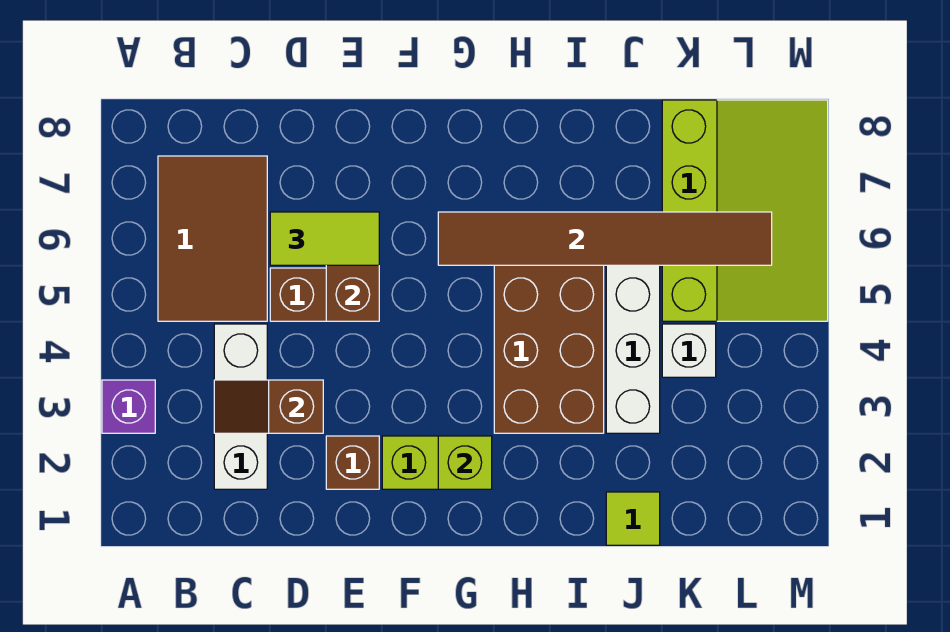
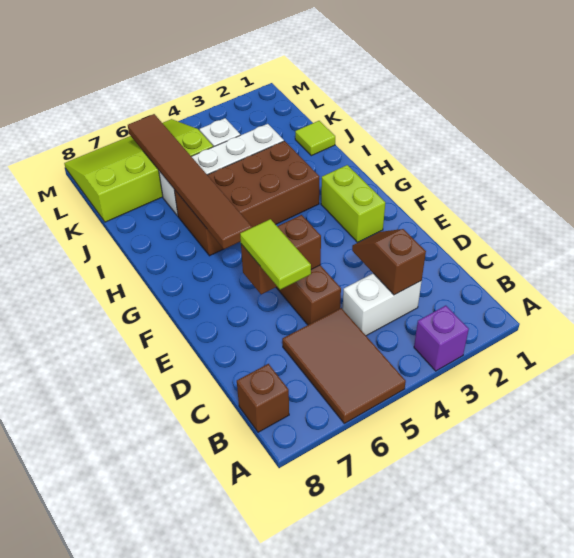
brown 2x3 tile [158,156,267,321] -> brown 2x3 tile turned to [282,308,406,423]
white 1x3 brick [214,324,267,489] -> white 1x2 brick [343,273,422,336]
brown 1x2 slope [214,380,323,433] -> brown 1x2 slope turned to [352,229,426,295]
brown 1x1 brick [326,436,379,489] -> brown 1x1 brick moved to [237,364,289,432]
lime 1x1 brick [438,436,492,489] -> none

